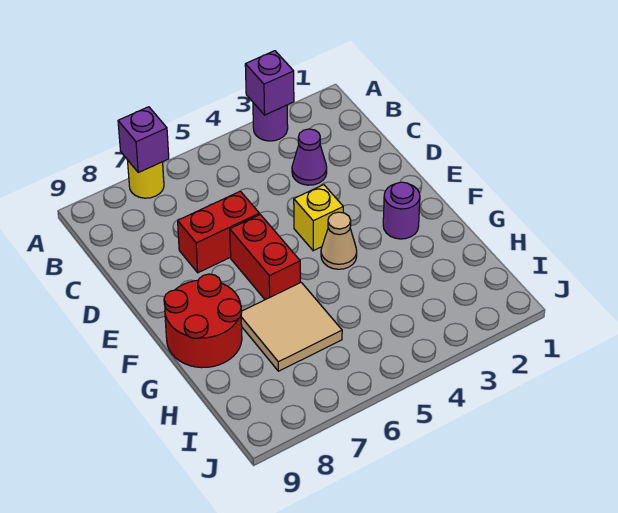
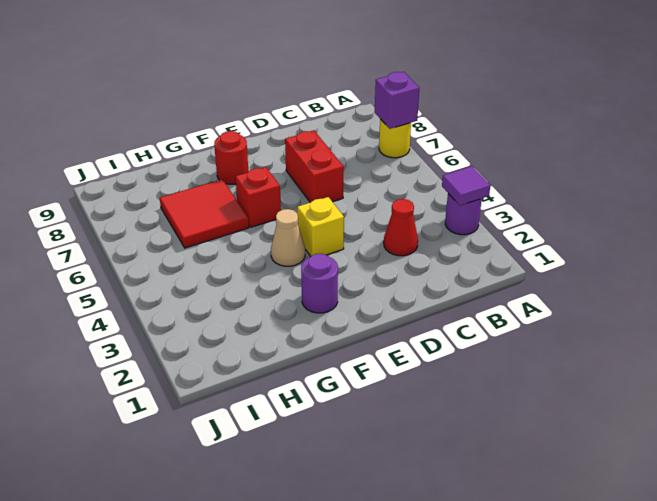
purple 1x1 brick [245,51,294,115] -> purple 1x1 tile [442,166,490,205]
purple 1x1 cone [292,129,327,185] -> red 1x1 cone [384,199,418,256]
red 1x2 brick [230,215,300,300] -> red 1x1 brick [235,167,281,227]
red 2x2 round brick [164,274,242,368] -> red 1x1 round brick [214,131,248,184]
tan 2x2 tile [241,282,342,371] -> red 2x2 tile [160,179,249,248]

